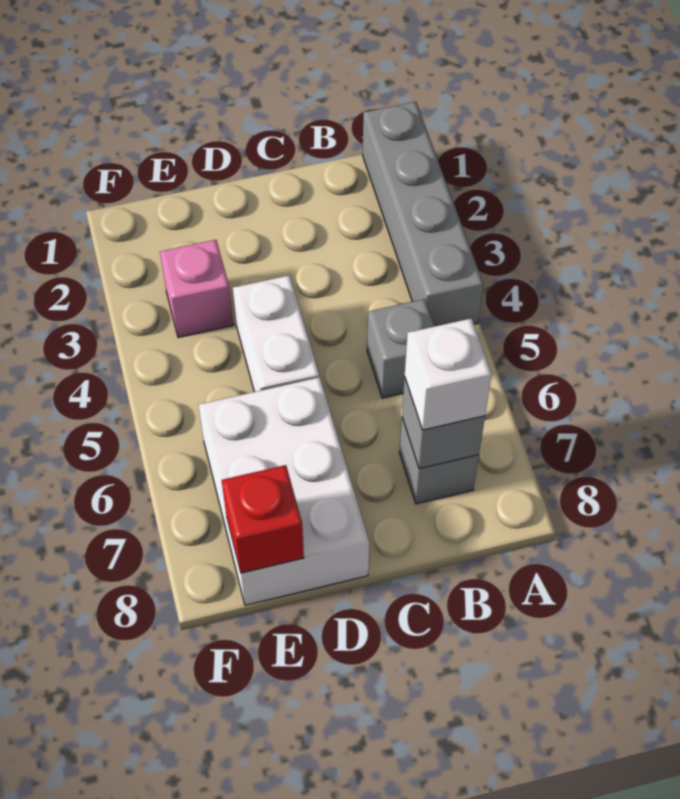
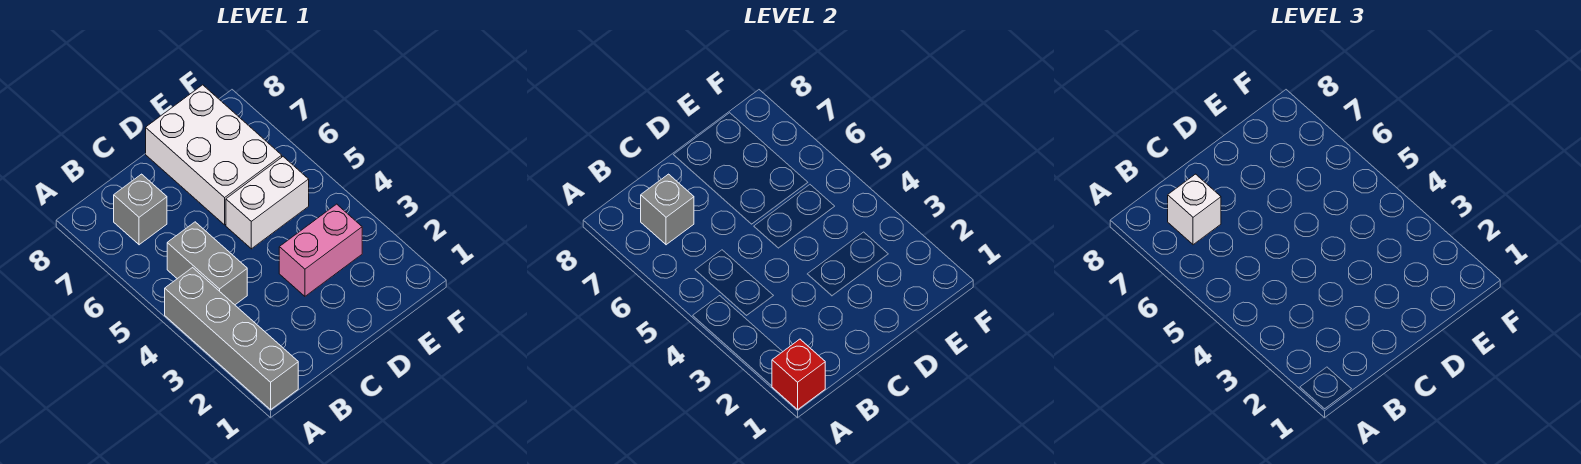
grey 1x1 brick [367,299,435,398] -> grey 1x2 brick [167,222,247,305]
white 1x2 brick [233,275,319,392] -> white 1x2 brick turned to [226,157,309,249]
pink 1x1 brick [160,240,233,338] -> pink 1x2 brick [279,204,362,296]
red 1x1 brick [221,465,304,573] -> red 1x1 brick moved to [772,339,825,409]

